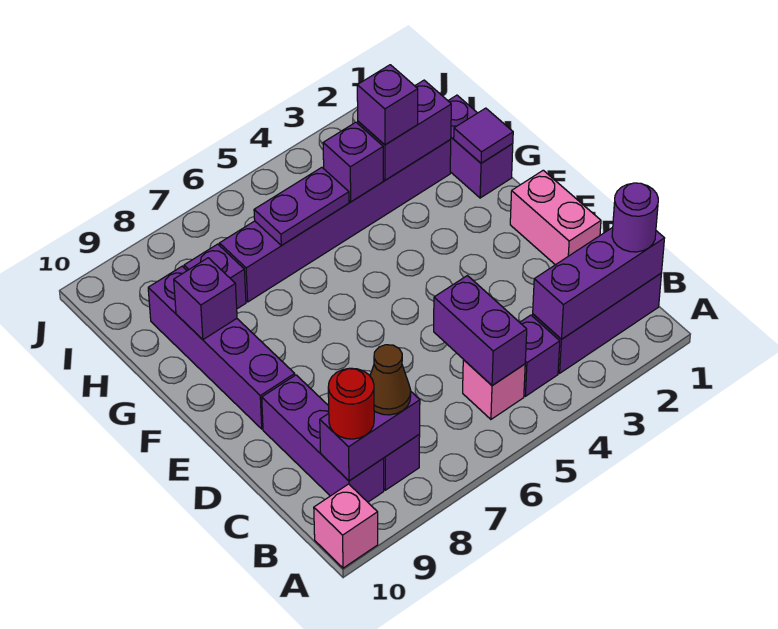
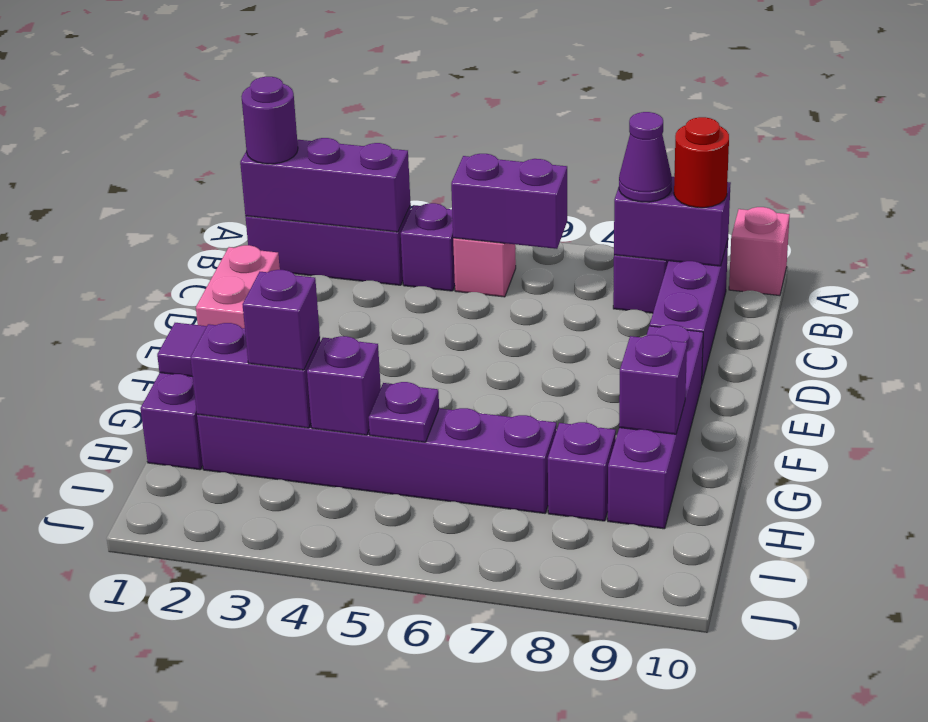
purple 1x2 brick [434,276,527,385] -> purple 1x2 brick turned to [451,154,567,249]
brown 1x1 cone [370,345,411,415] -> purple 1x1 cone [619,112,672,202]
purple 1x2 plate [254,167,349,245] -> purple 1x1 plate [369,382,439,442]

